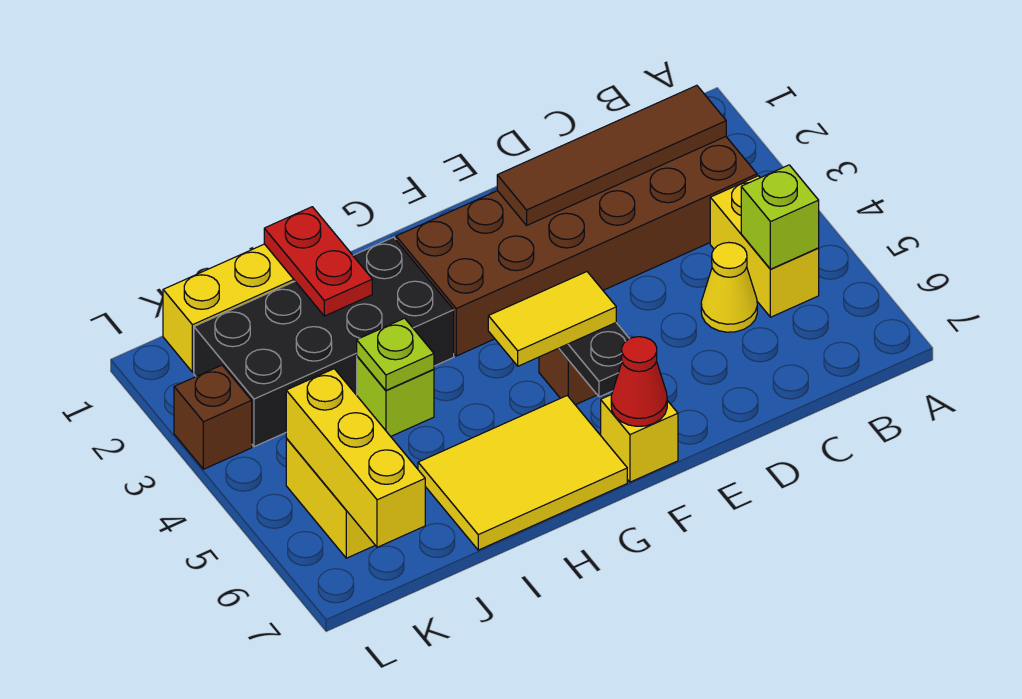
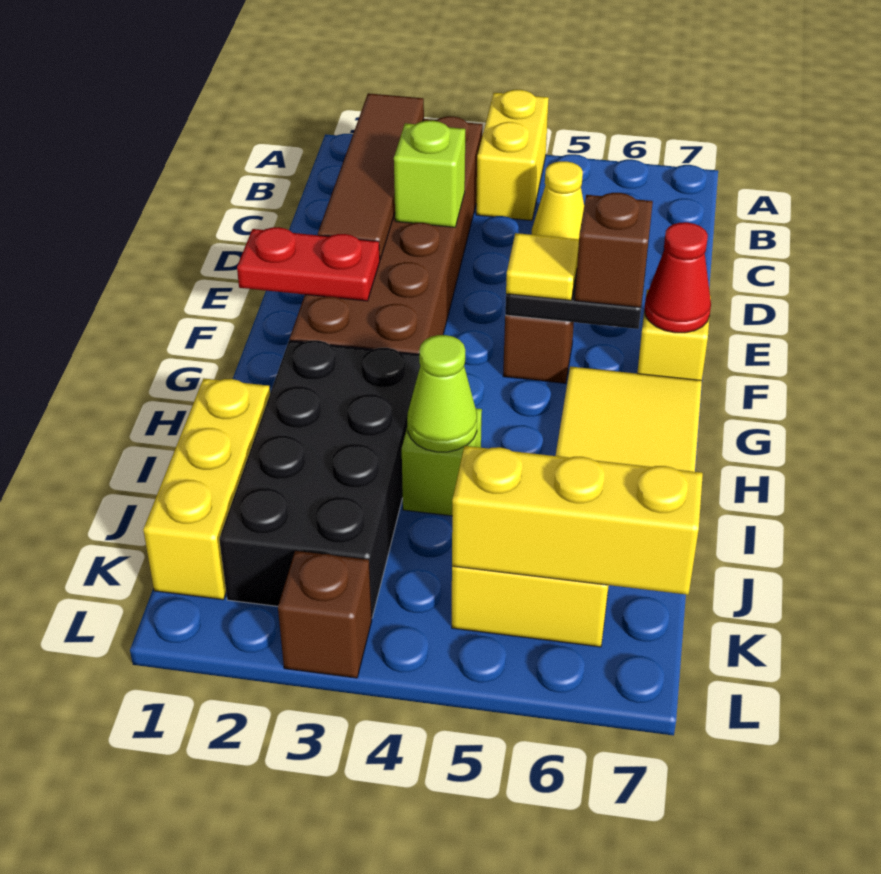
yellow 1x2 brick [710,176,819,317] -> yellow 1x2 brick turned to [476,90,549,221]
lime 1x1 brick [741,165,819,269] -> lime 1x1 brick moved to [394,121,465,227]
yellow 1x2 tile [488,272,616,366] -> yellow 1x1 tile [506,233,579,300]
none -> brown 1x1 brick [575,193,653,307]
red 1x2 plate [264,207,372,316] -> red 1x2 plate moved to [237,227,380,301]
lime 1x1 plate [357,318,434,390] -> lime 1x1 cone [407,335,477,452]

